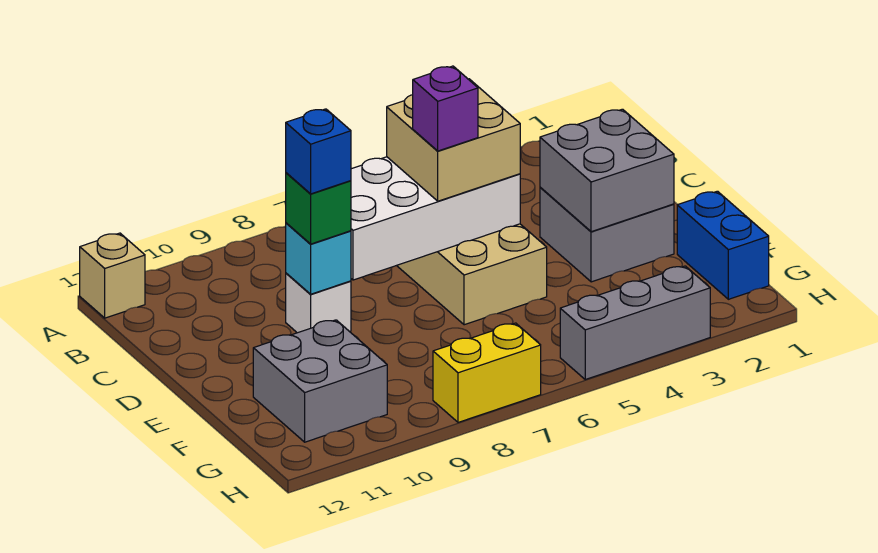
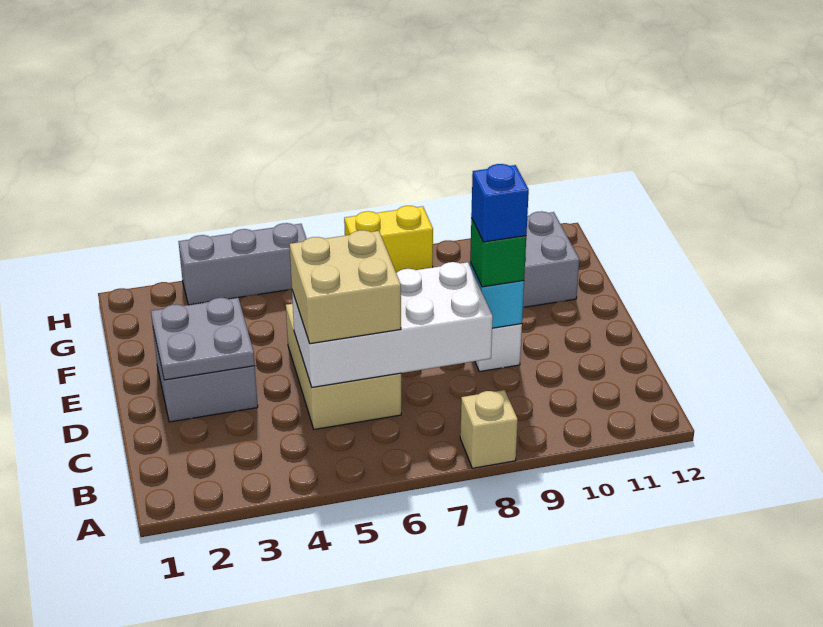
tan 1x1 brick [80,233,145,318] -> tan 1x1 brick moved to [460,390,518,468]
grey 2x2 brick [540,109,674,232] -> grey 2x2 plate [151,298,255,380]
purple 1x1 brick [413,66,478,151] -> none
blue 1x2 brick [677,191,769,299] -> none

